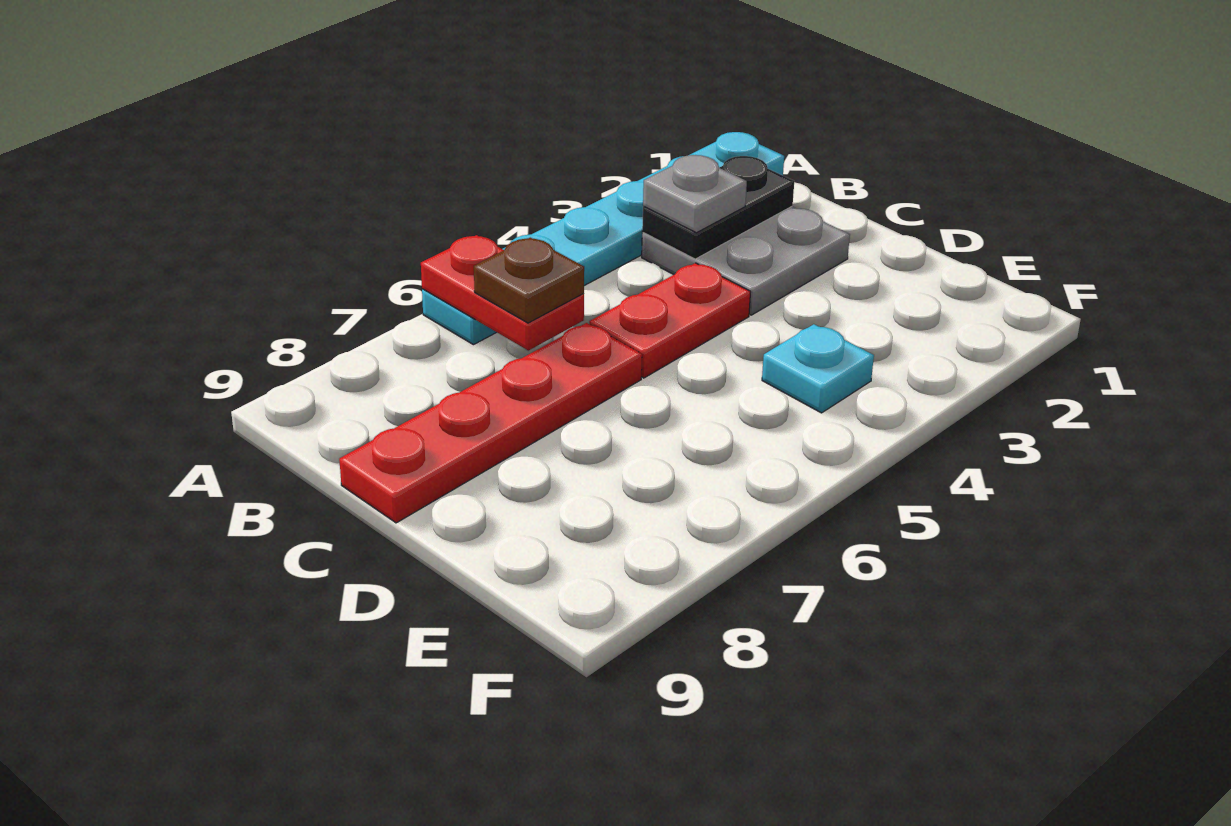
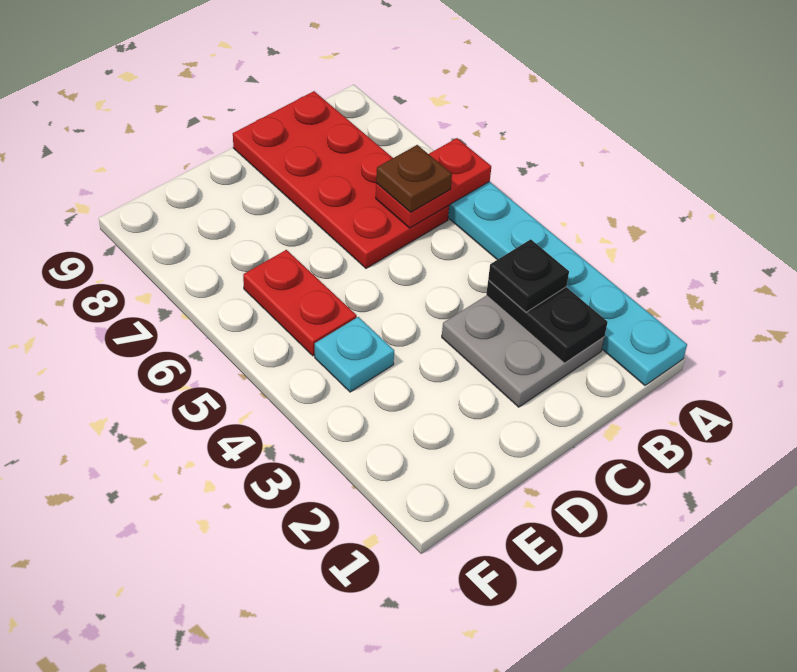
grey 1x1 plate [643,155,747,233] -> black 1x1 plate [488,239,569,312]
red 1x2 plate [589,263,750,378] -> red 1x2 plate moved to [243,250,357,356]
red 1x4 plate [339,323,642,523] -> red 2x4 plate [233,91,449,268]

